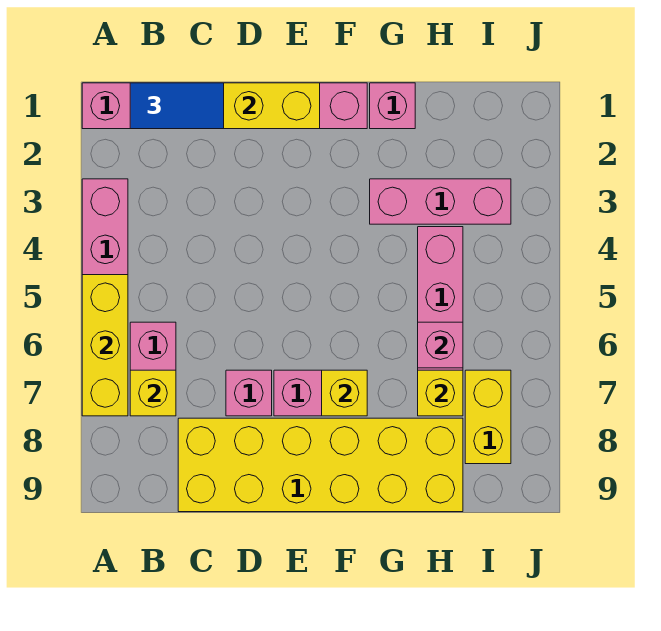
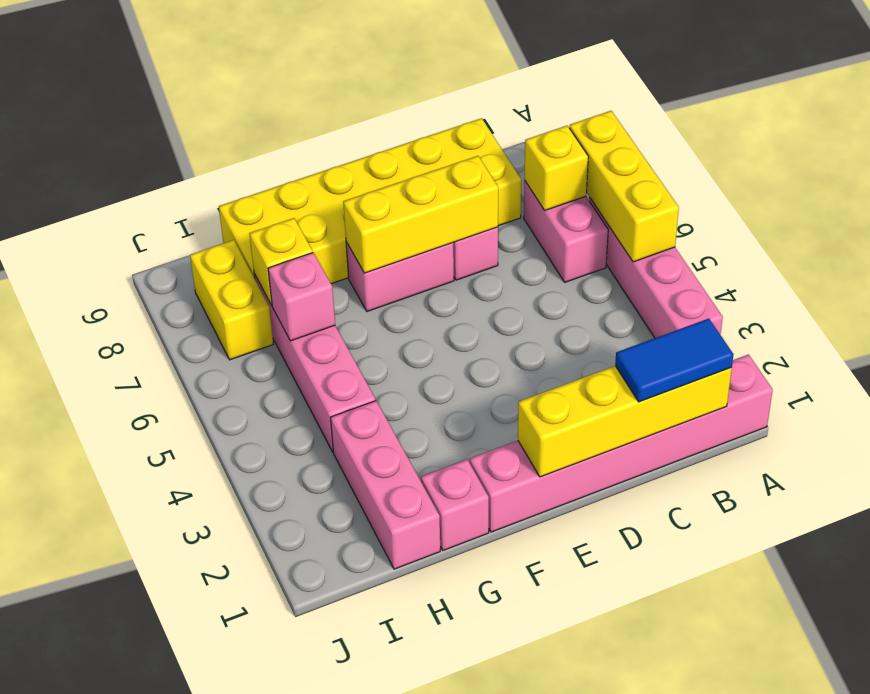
yellow 1x1 brick [322,370,367,416] -> yellow 1x3 brick [343,156,498,273]
pink 1x3 brick [370,179,511,224] -> pink 1x3 brick turned to [331,401,440,569]

